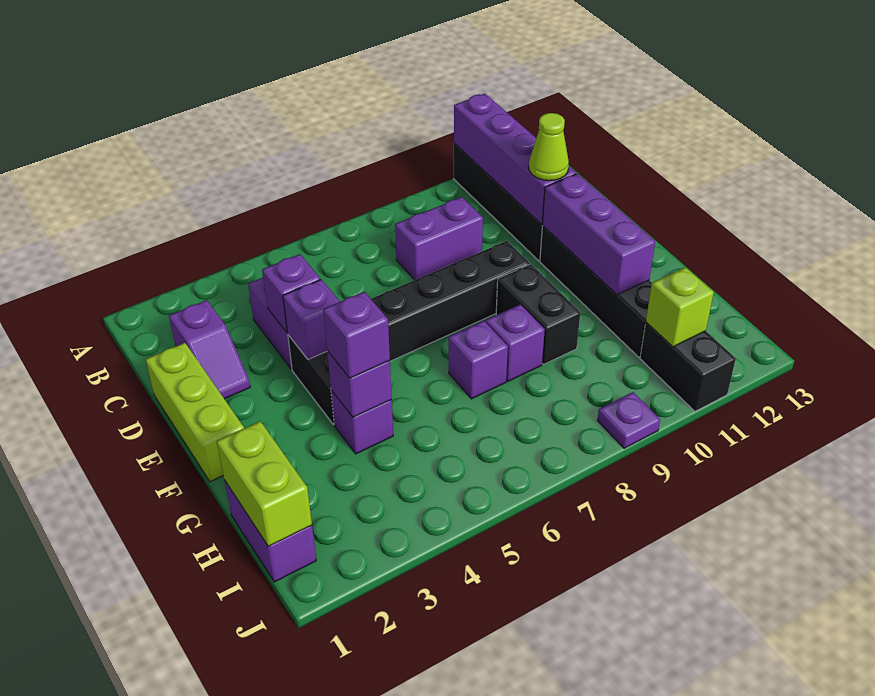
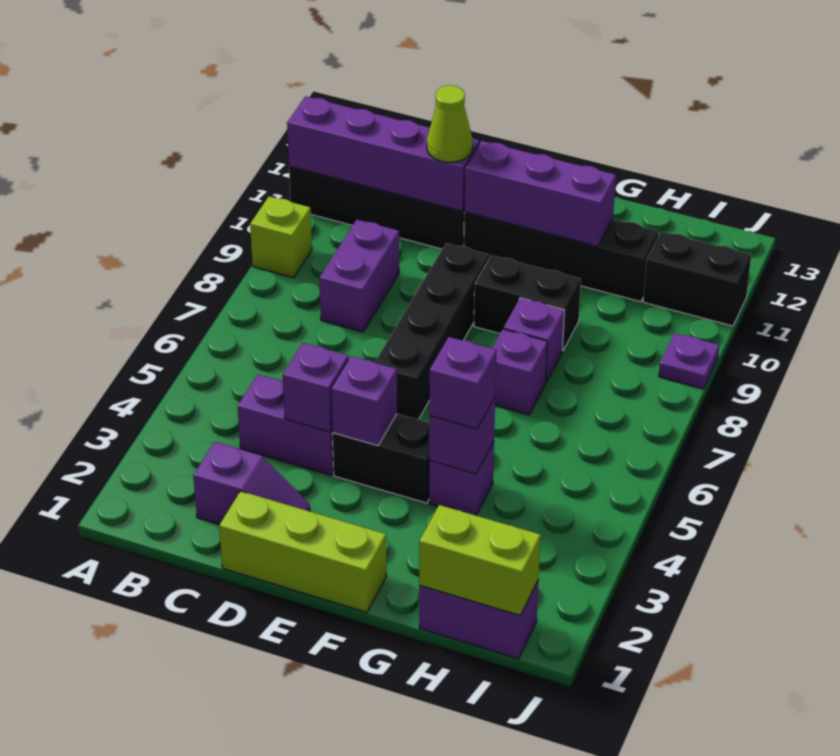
lime 1x1 brick [646,267,714,347] -> lime 1x1 brick moved to [250,196,312,278]

